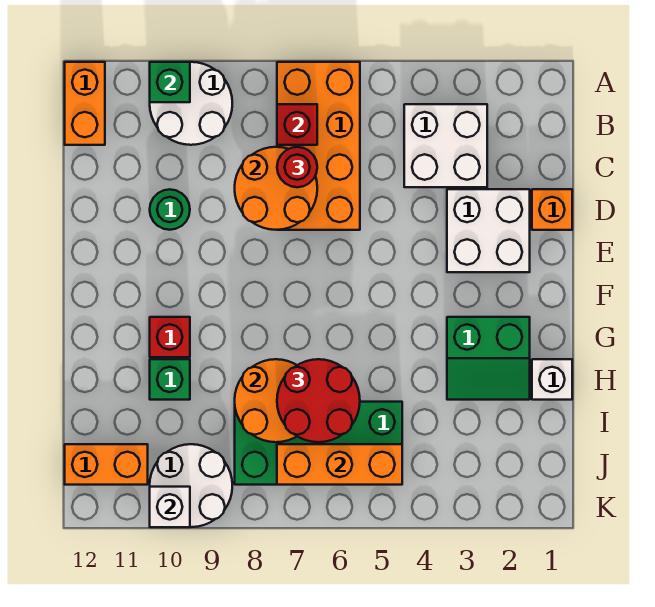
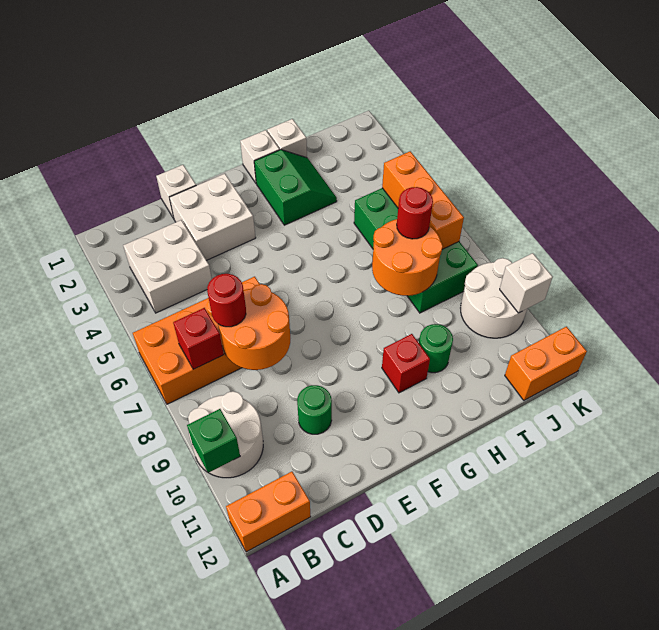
orange 1x1 brick [532,189,572,230] -> white 1x1 brick [156,165,196,218]
none -> white 1x1 brick [240,130,280,183]
red 2x2 round brick [277,359,360,442] -> red 1x1 round brick [397,187,433,239]
green 1x1 brick [150,359,190,400] -> green 1x1 round brick [419,324,453,373]
orange 1x2 brick [65,444,148,485] -> orange 1x2 brick turned to [505,327,587,400]

